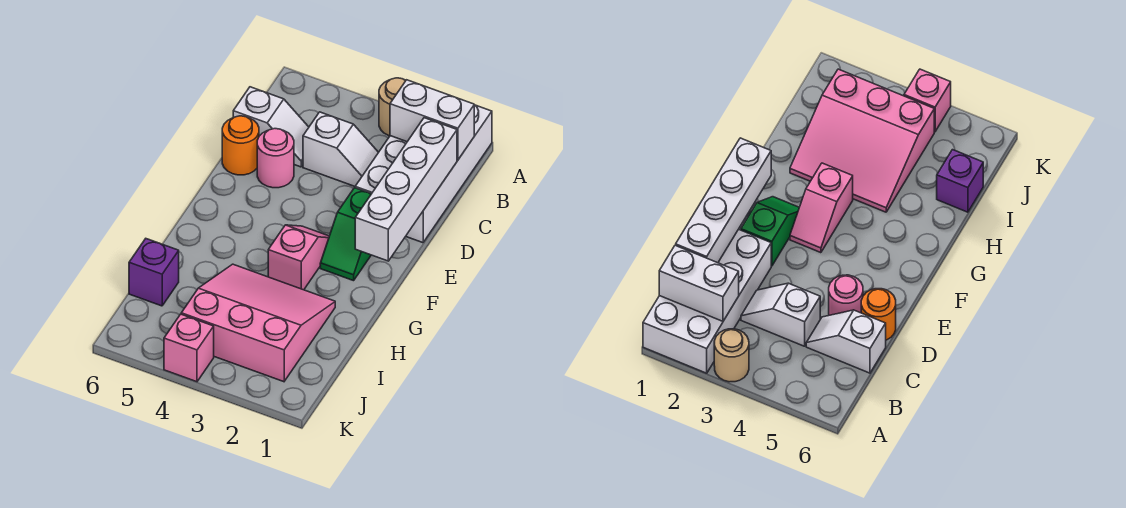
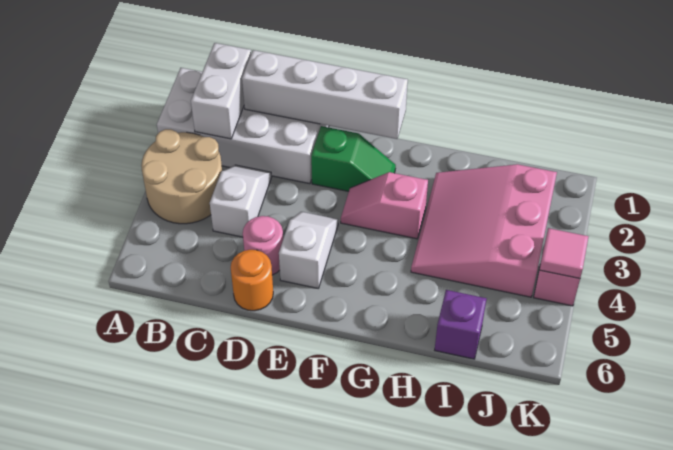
tan 1x1 round brick [379,78,406,136] -> tan 2x2 round brick [141,129,222,224]
white 1x2 slope [233,87,309,167] -> white 1x2 slope moved to [279,212,338,288]
none -> pink 1x1 tile [540,228,589,278]

